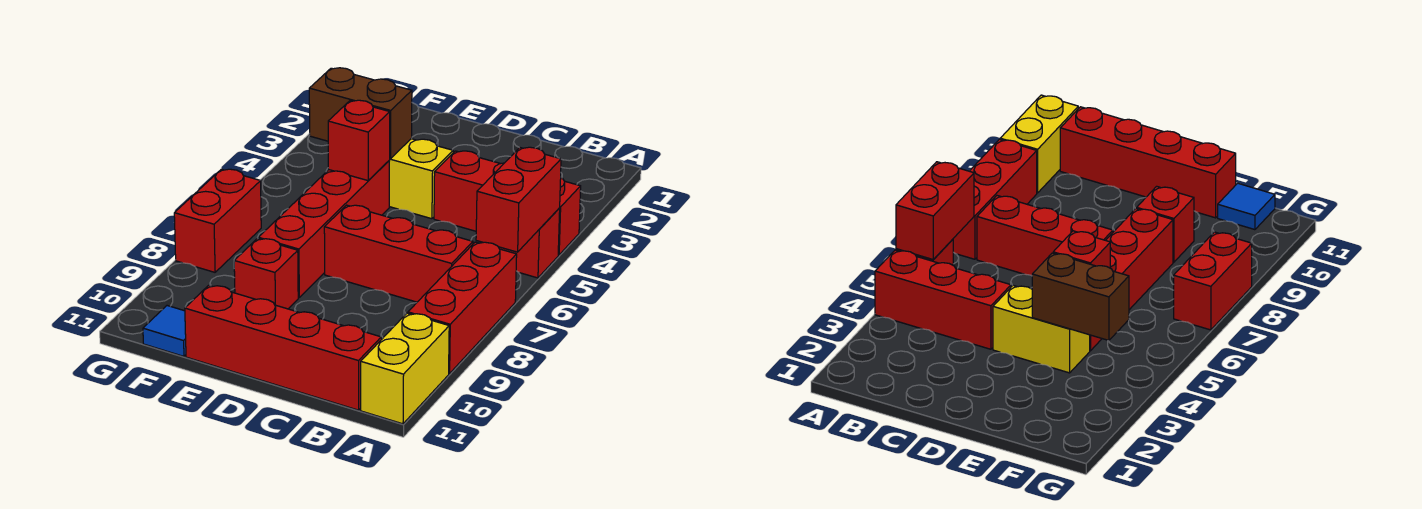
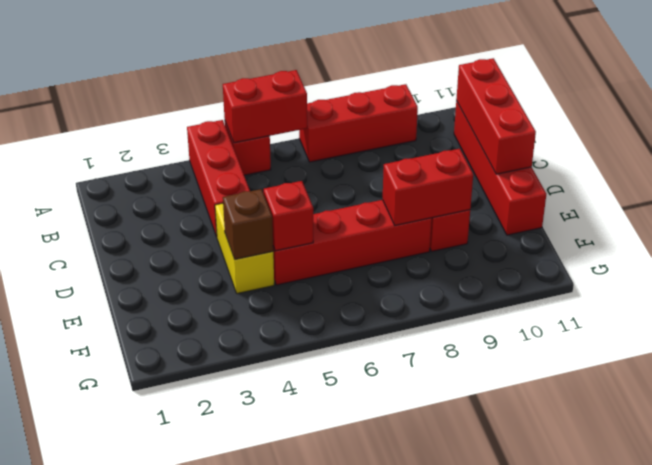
yellow 1x2 brick [361,313,449,424] -> none
red 1x3 brick [324,205,473,302] -> red 1x3 brick moved to [456,58,536,174]
brown 1x2 brick [309,68,412,159] -> brown 1x1 brick [223,189,273,259]
blue 1x1 tile [143,306,186,356] -> none
red 1x2 brick [174,169,261,272] -> red 1x2 brick moved to [383,149,473,226]

